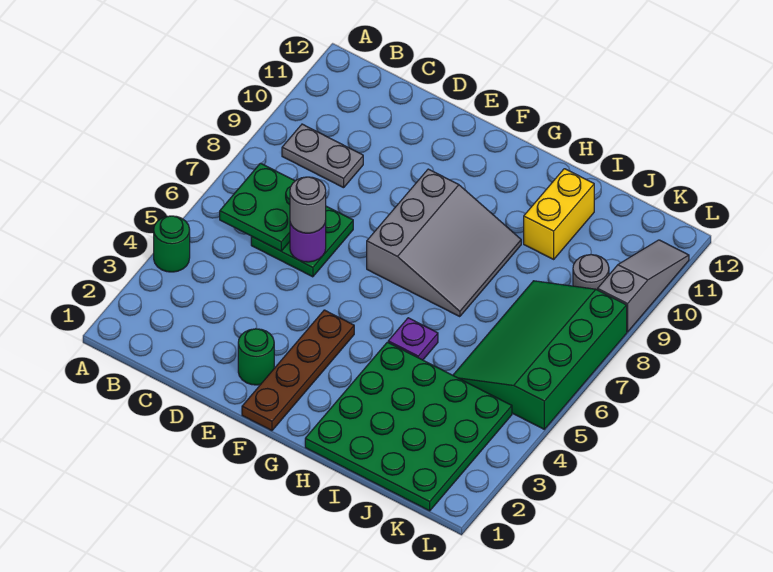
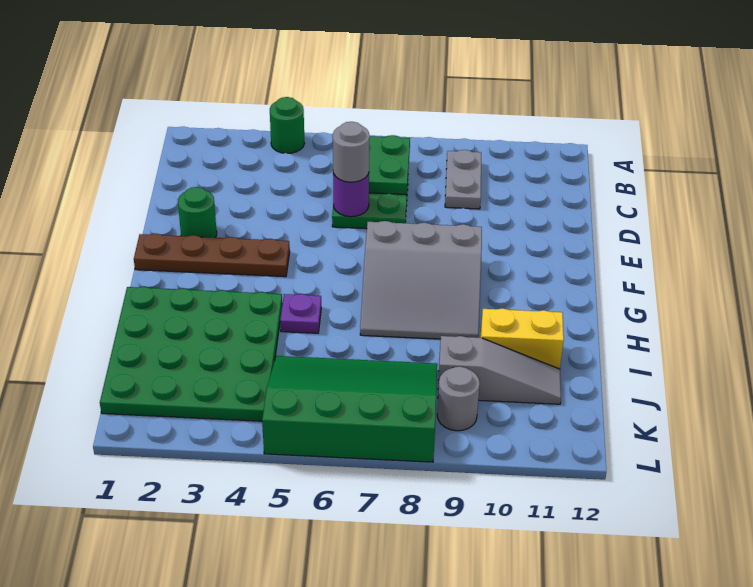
grey 1x3 slope [598,240,689,332] -> grey 1x3 slope moved to [438,336,561,404]

